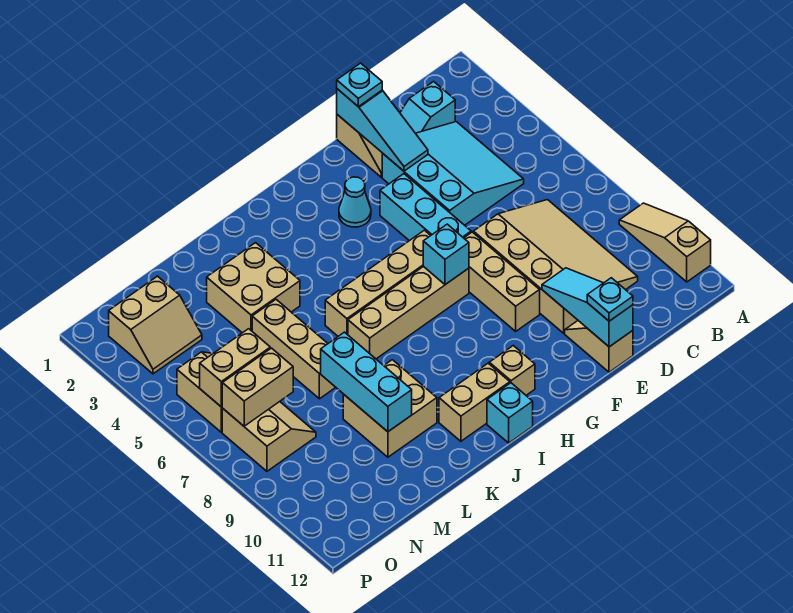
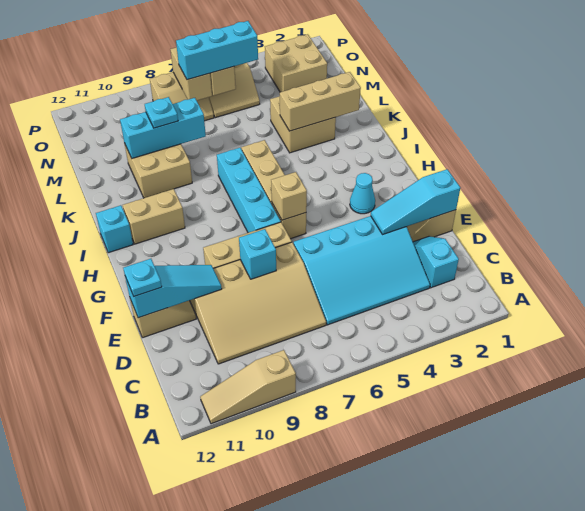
tan 1x3 slope [619,203,711,282] -> tan 1x3 slope turned to [200,350,296,424]
cyan 3x3 slope [382,122,524,225] -> cyan 3x4 slope [294,216,430,325]
cyan 1x1 plate [337,63,382,107] -> cyan 1x1 plate moved to [145,97,178,128]
cyan 1x3 brick [380,174,471,241] -> cyan 1x3 brick moved to [176,21,258,80]
tan 1x4 brick [348,266,469,359] -> cyan 1x4 brick [217,148,281,233]
cyan 1x1 brick [423,224,469,285] -> cyan 1x1 brick moved to [239,229,276,279]
tan 1x1 brick [489,346,535,395] -> tan 1x1 brick moved to [271,172,307,220]
tan 1x2 brick [439,363,510,441] -> tan 1x2 brick turned to [123,189,185,244]
tan 1x3 brick [252,300,336,399] -> tan 1x3 brick moved to [280,72,361,131]
tan 2x2 slope [109,276,202,374] -> tan 2x2 brick [265,34,327,92]

